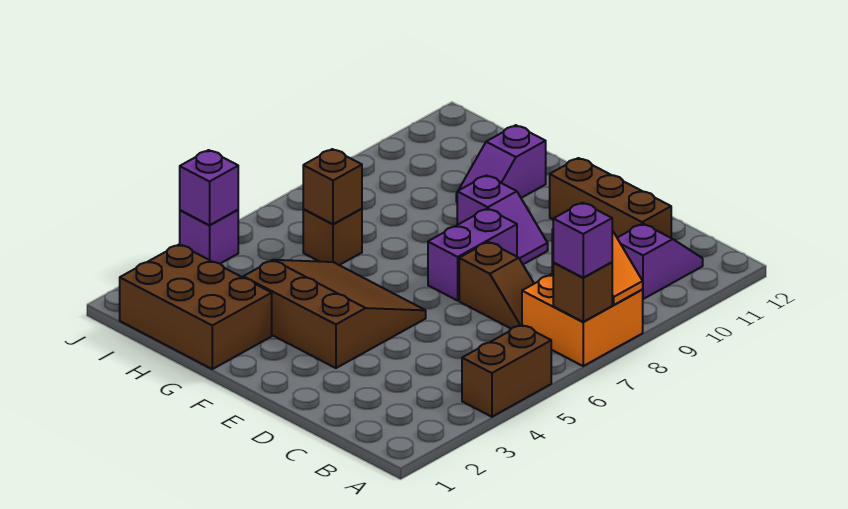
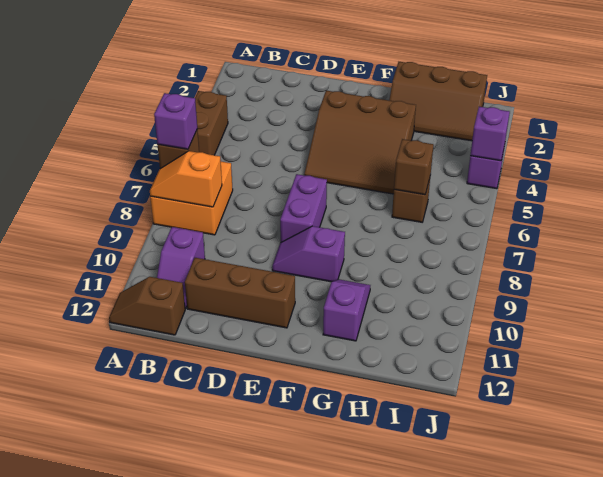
brown 1x2 slope [459,242,534,329] -> brown 1x2 slope moved to [109,277,185,335]
brown 2x3 brick [120,244,272,369] -> brown 2x3 slope [389,62,487,141]

